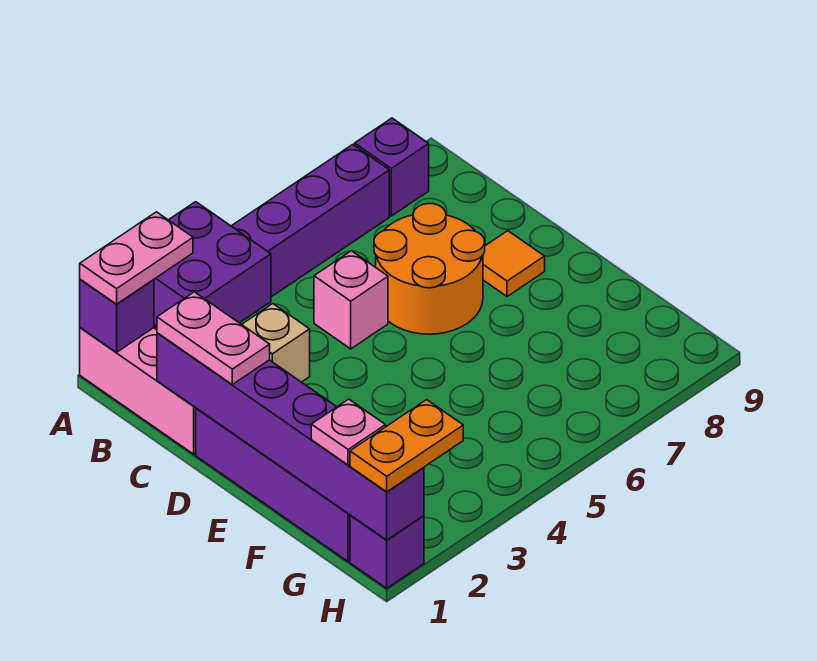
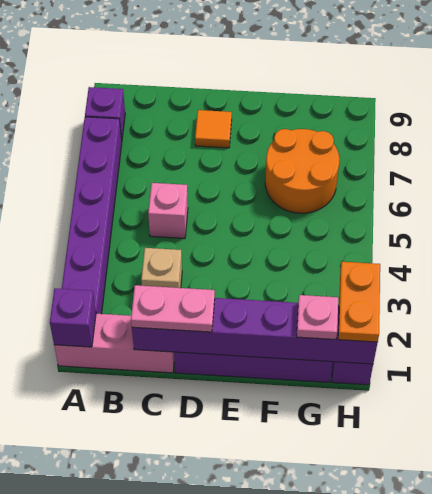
pink 1x2 plate [80,212,193,304] -> none
purple 2x2 brick [154,202,271,327] -> none
orange 2x2 round brick [374,204,485,334] -> orange 2x2 round brick moved to [265,129,339,213]

